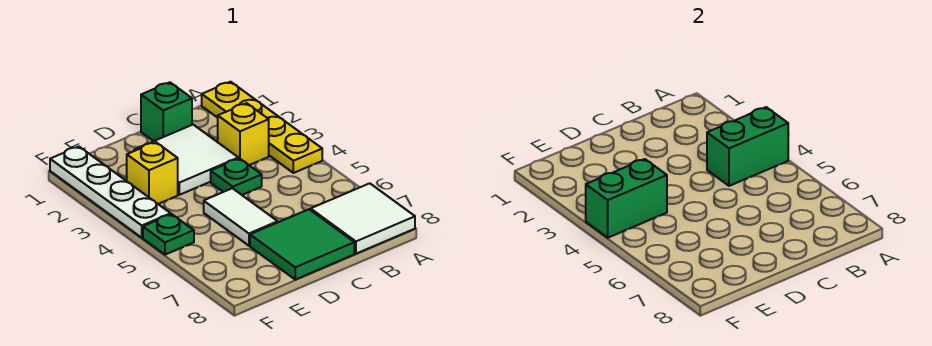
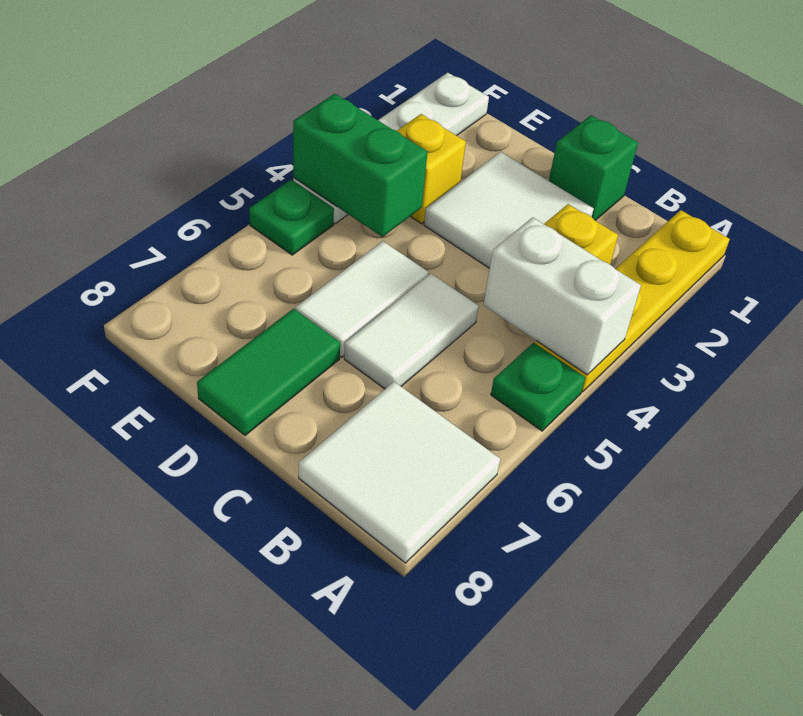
green 1x2 brick [707,107,788,186] -> white 1x2 brick [483,217,641,375]
green 1x1 plate [211,158,262,195] -> green 1x1 plate moved to [491,343,585,431]
none -> white 1x2 tile [344,274,479,389]
green 2x2 tile [250,209,354,280] -> green 1x2 tile [197,309,340,435]

